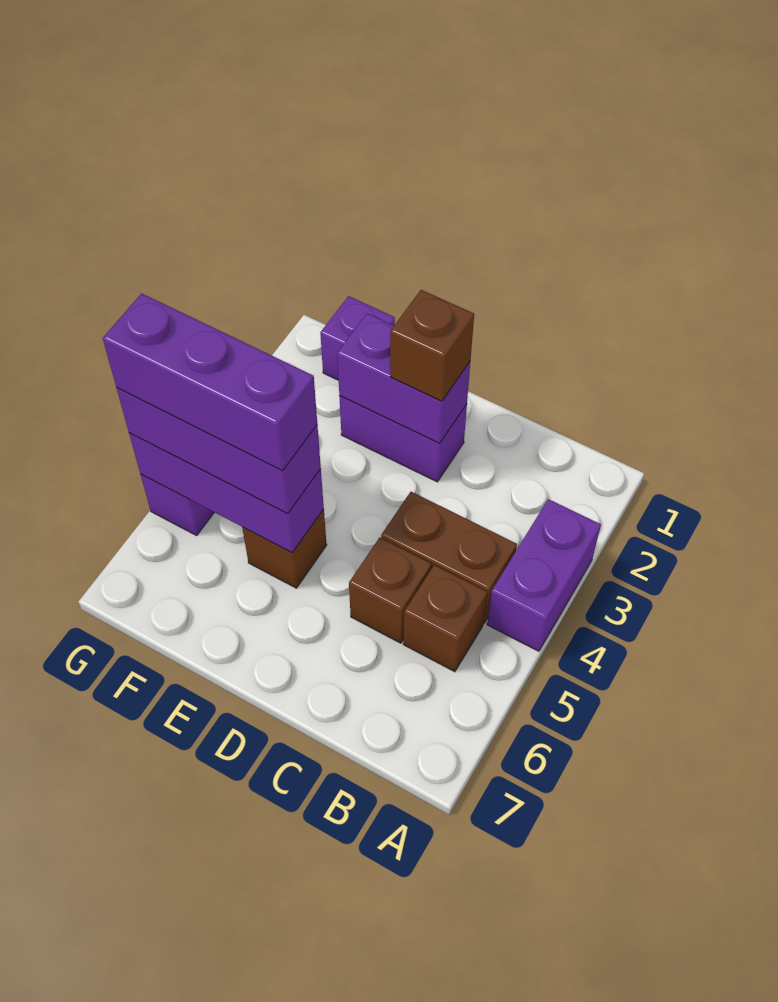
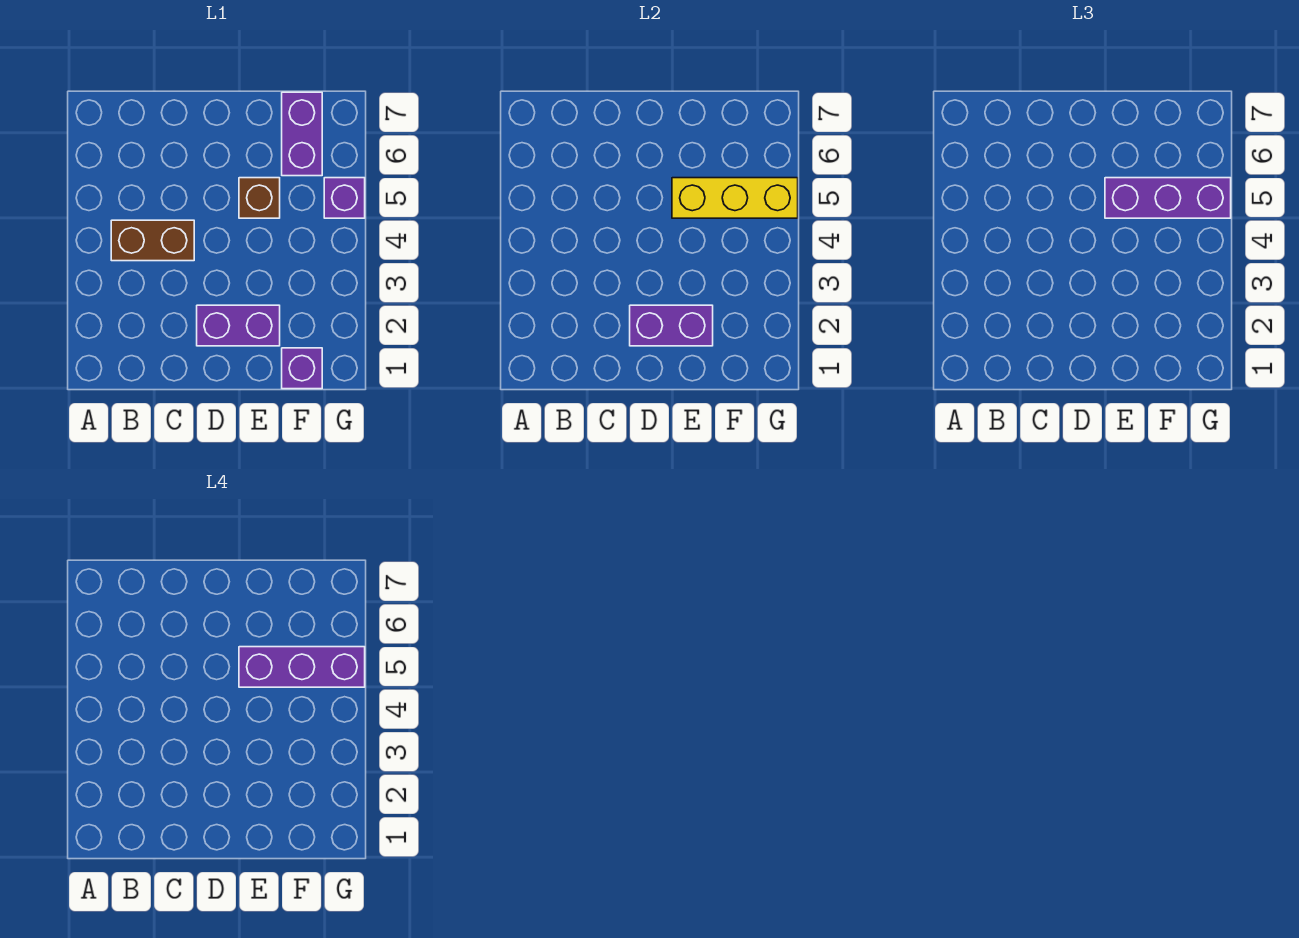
purple 1x2 brick [487,499,601,651] -> purple 1x2 brick moved to [282,92,322,176]
brown 1x1 brick [403,565,487,672] -> none
brown 1x1 brick [349,538,432,643] -> none
brown 1x1 brick [390,290,474,401] -> none
purple 1x3 brick [129,433,324,553] -> yellow 1x3 brick [672,178,798,218]

